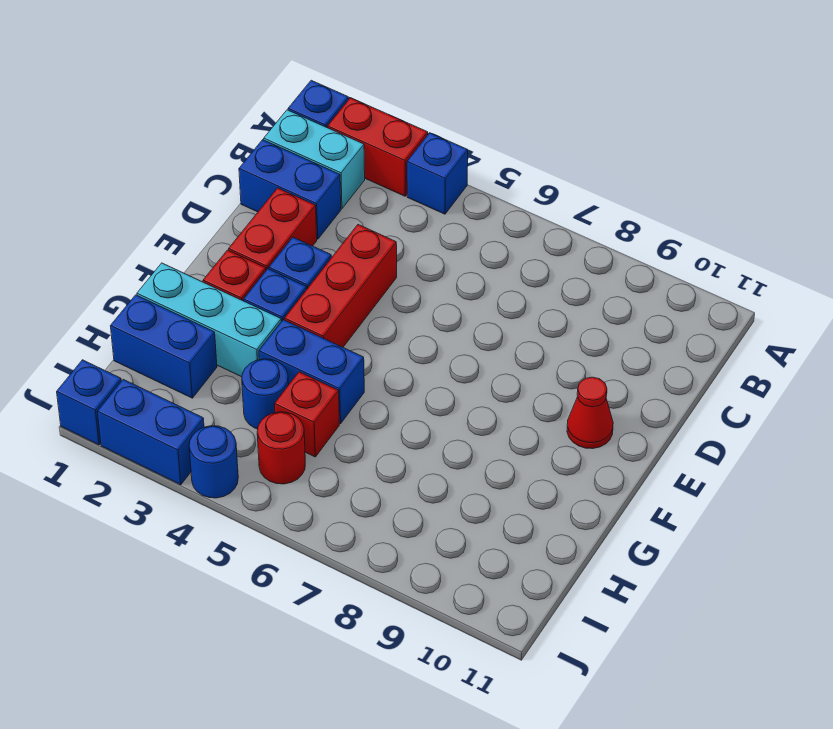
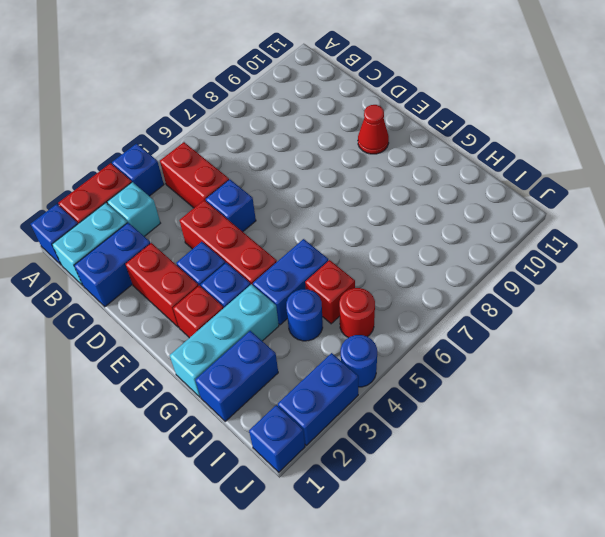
none -> cyan 1x1 brick [107,182,160,236]
none -> red 1x2 brick [160,142,229,208]
none -> blue 1x1 brick [206,179,256,232]

